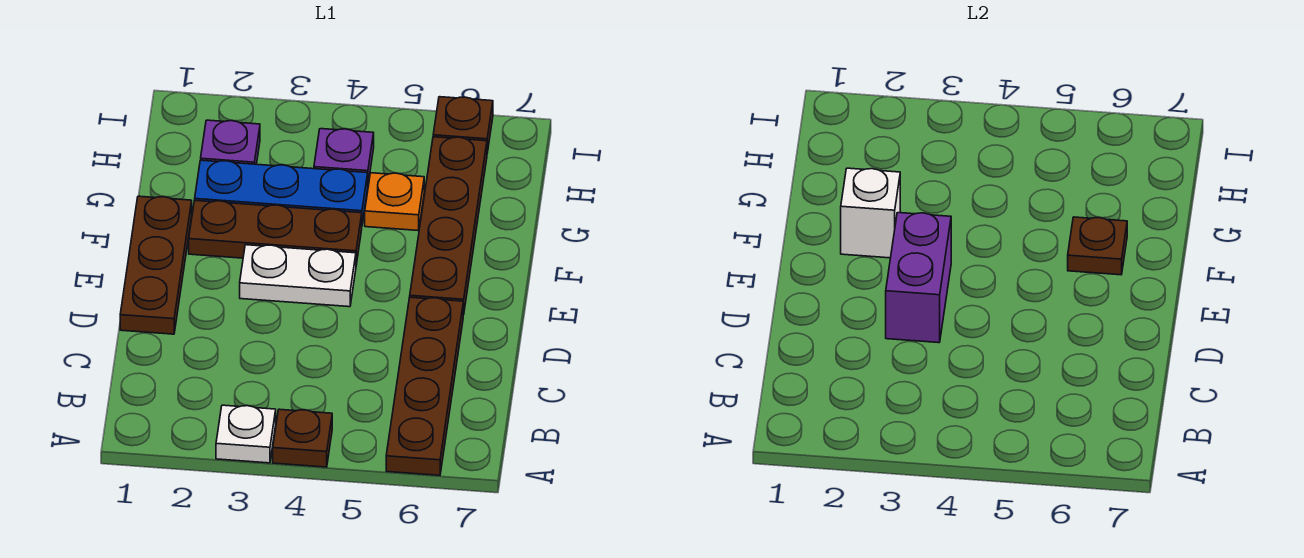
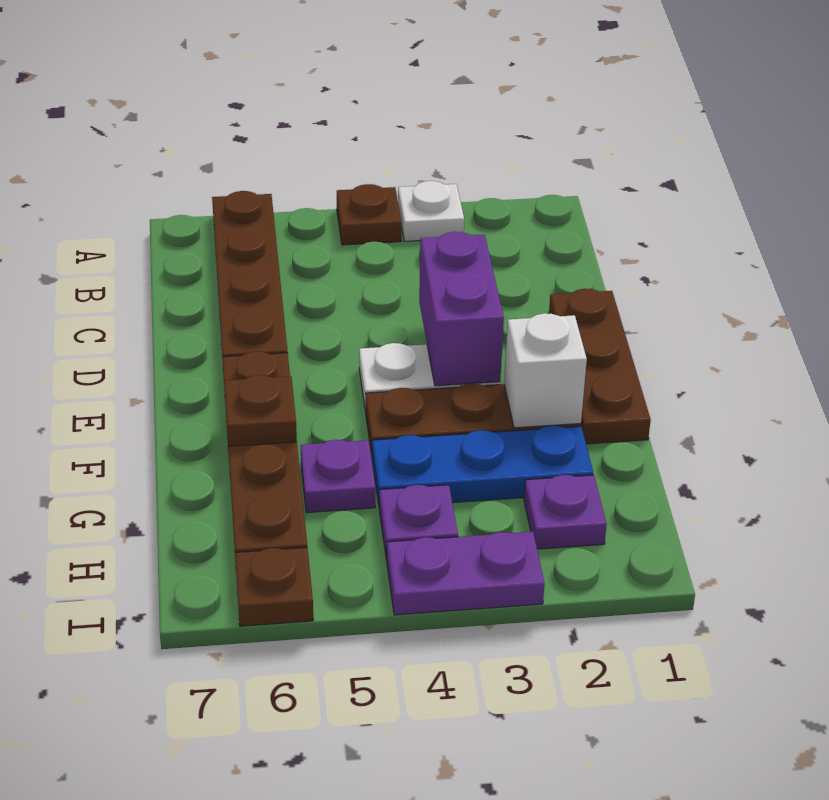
orange 1x1 plate [365,173,424,231] -> purple 1x1 plate [301,440,376,513]
none -> purple 1x2 plate [387,532,545,615]

